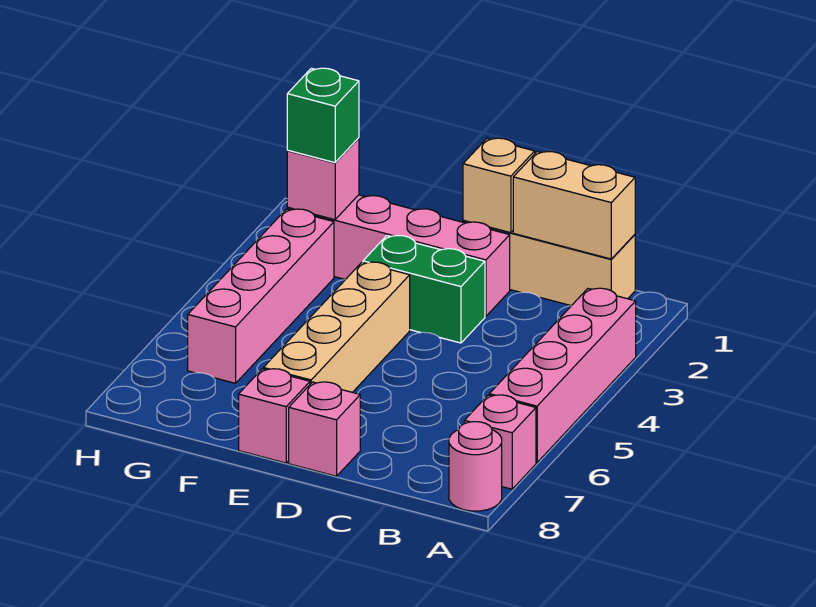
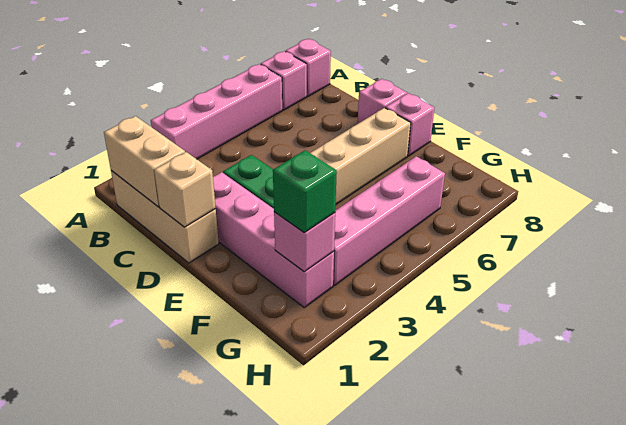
pink 1x1 round brick [449,422,502,511] -> pink 1x1 brick [286,39,331,96]

